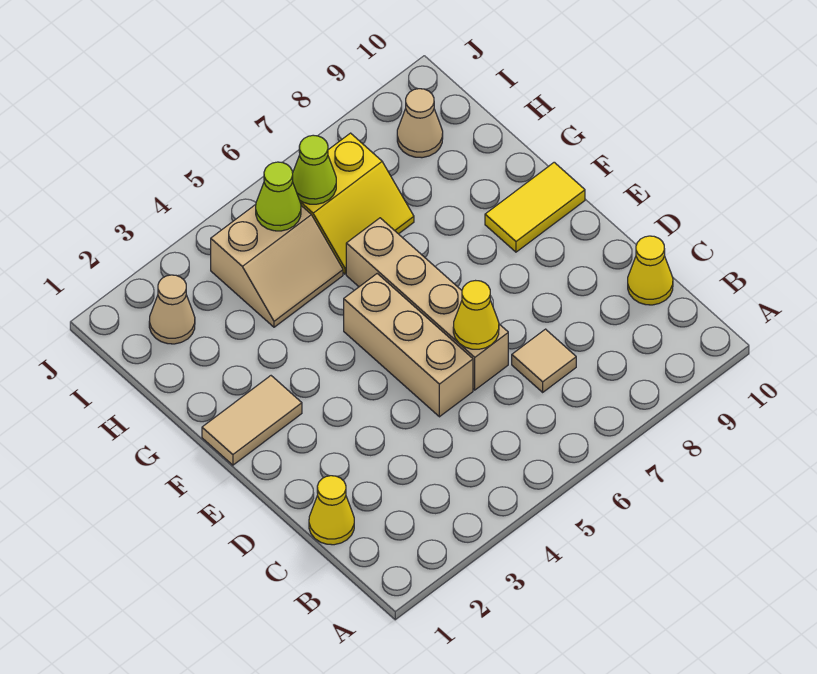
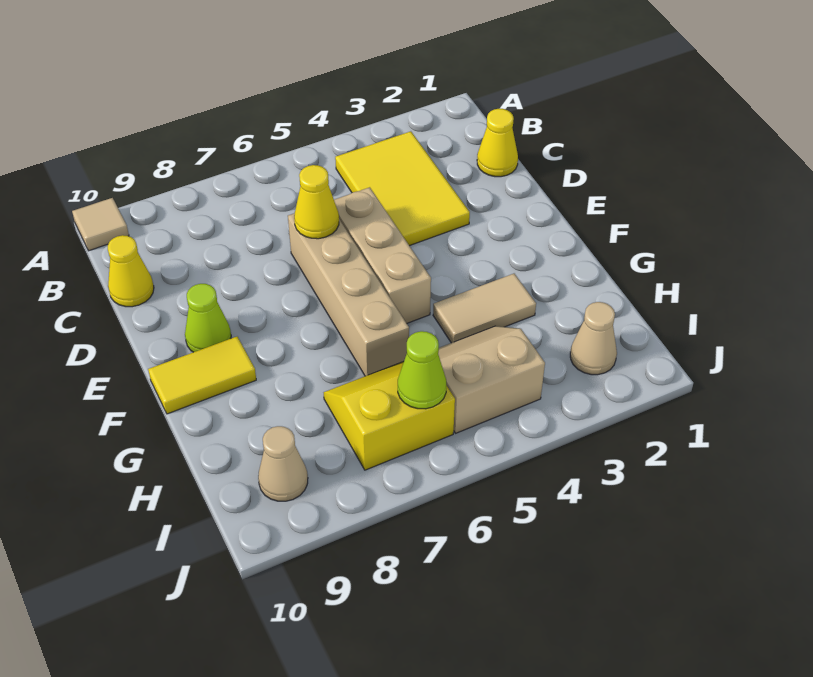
none -> yellow 2x3 tile [335,131,470,246]
tan 1x1 tile [512,329,576,392] -> tan 1x1 tile moved to [72,198,129,251]
tan 1x2 tile [202,376,302,465] -> tan 1x2 tile moved to [433,274,536,343]
lime 1x1 cone [256,162,301,231] -> lime 1x1 cone moved to [185,284,231,352]

